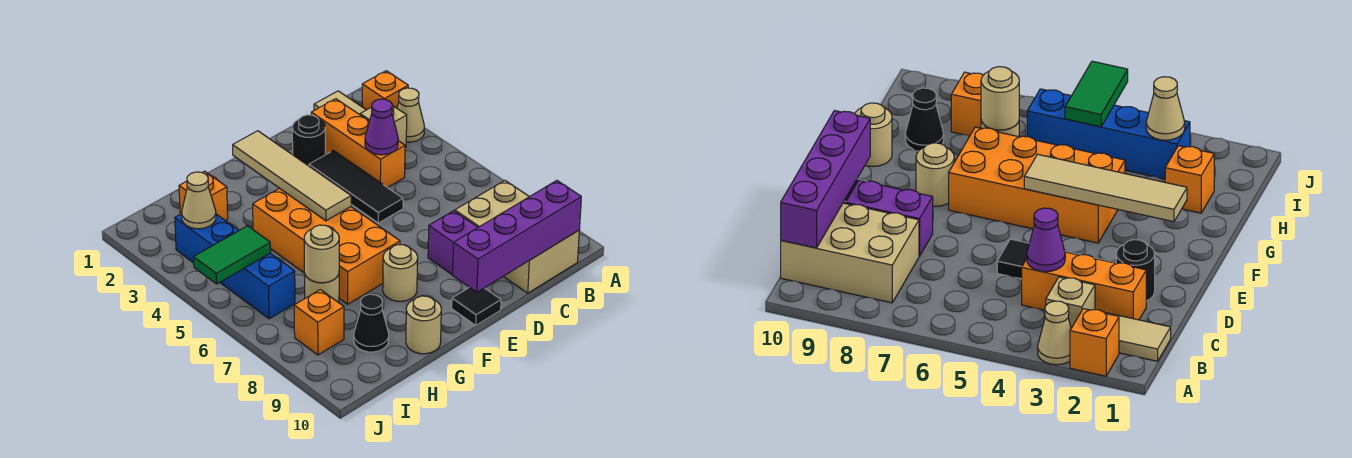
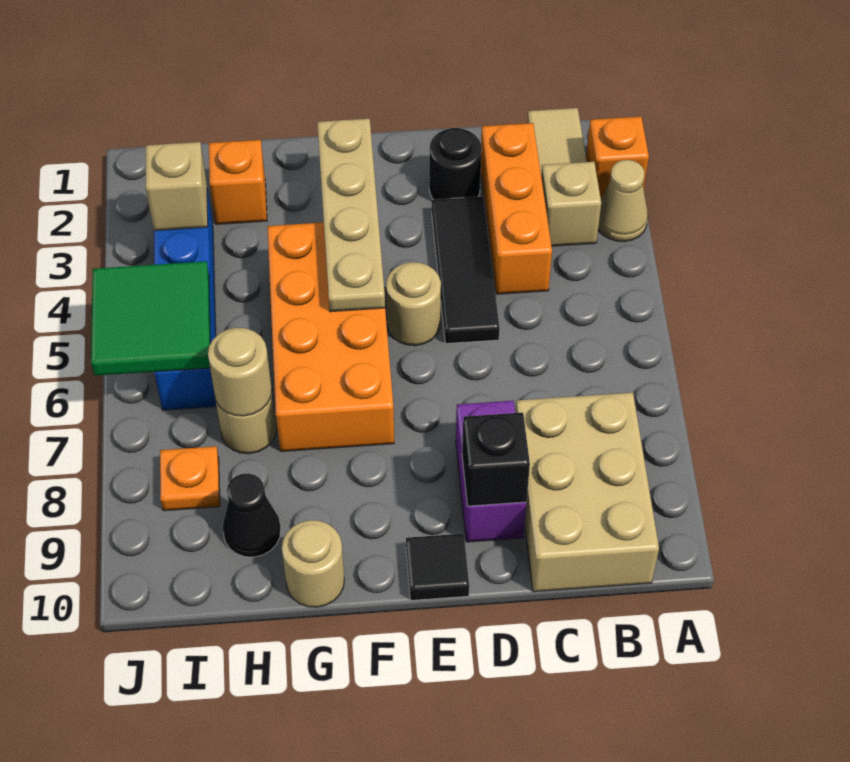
purple 1x4 brick [453,181,581,292] -> none
purple 1x1 cone [365,99,398,155] -> none
none -> black 1x1 brick [462,413,530,506]
tan 1x4 tile [233,131,351,221] -> tan 1x4 plate [317,119,385,312]
tan 1x1 round brick [383,245,418,301] -> tan 1x1 round brick moved to [386,262,441,346]
tan 1x1 cone [182,172,216,229] -> tan 1x1 brick [146,142,208,231]
green 1x2 tile [194,226,271,284] -> green 2x2 tile [91,261,210,376]
orange 1x1 brick [294,290,344,355] -> orange 1x1 plate [160,446,220,511]

